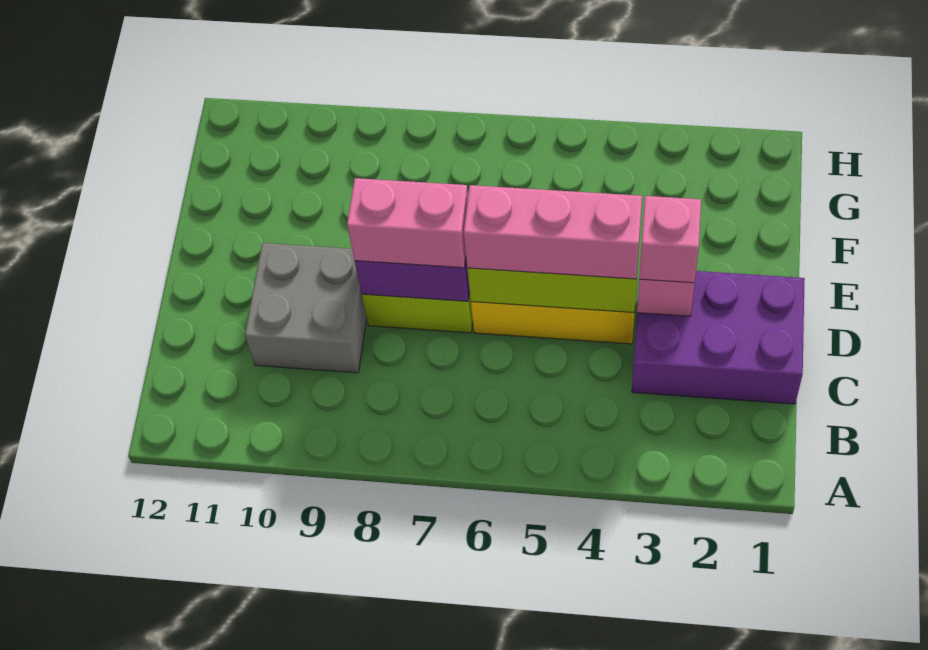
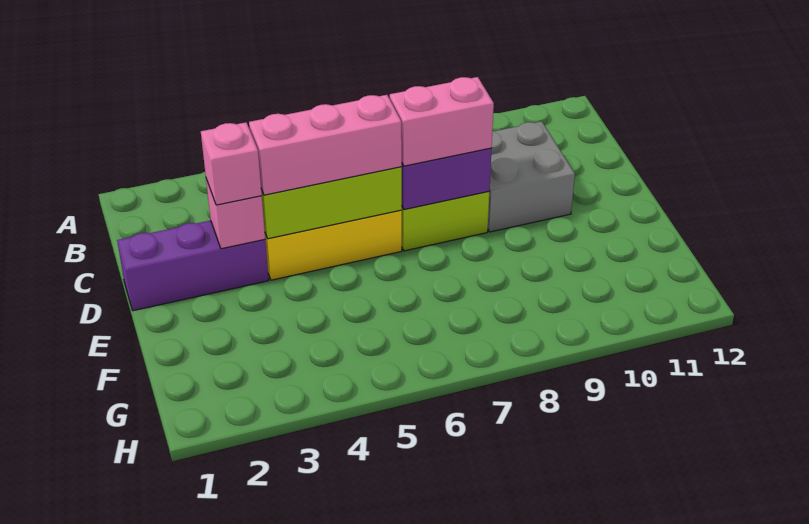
purple 2x3 brick [632,271,805,404] -> purple 1x3 brick [117,220,269,311]

